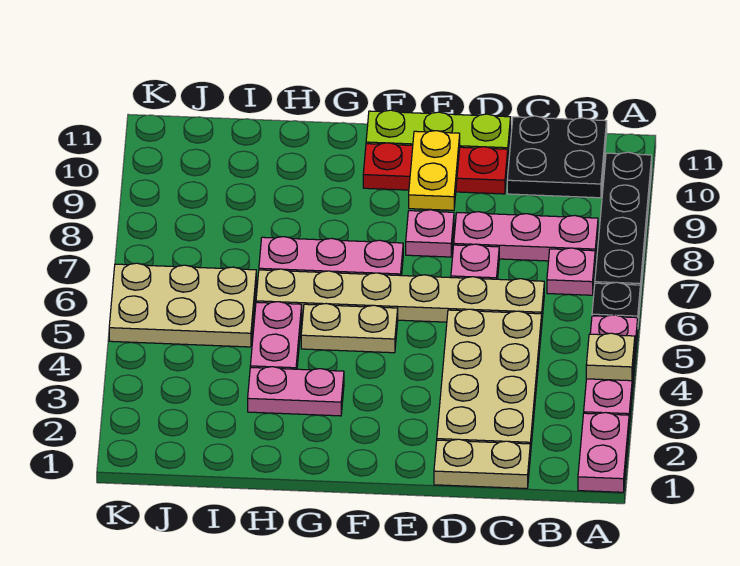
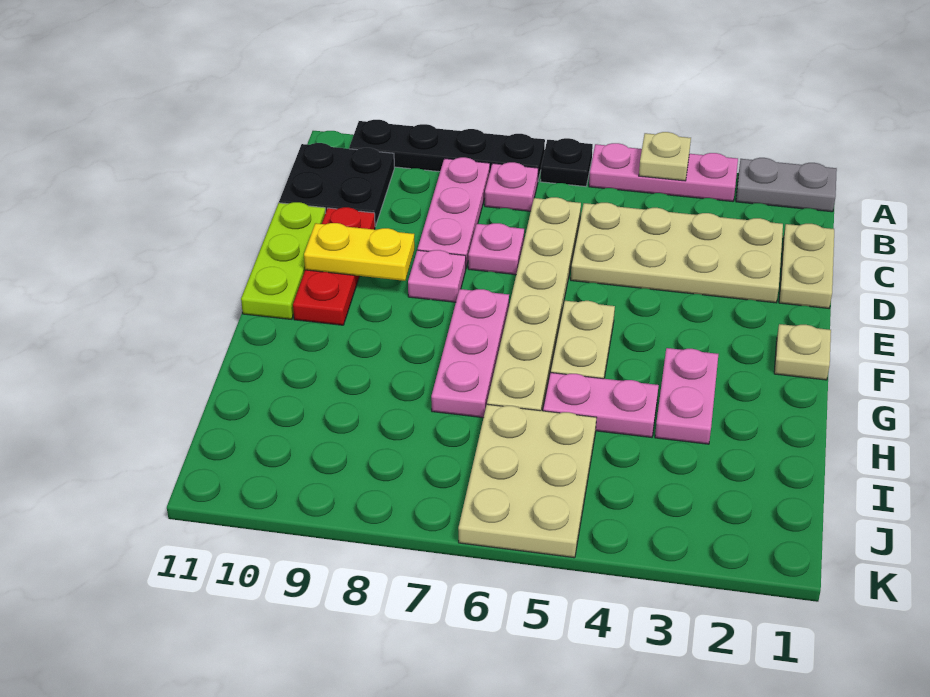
pink 1x2 plate [578,413,629,492] -> grey 1x2 plate [736,158,837,212]
none -> tan 1x1 plate [774,324,831,380]

